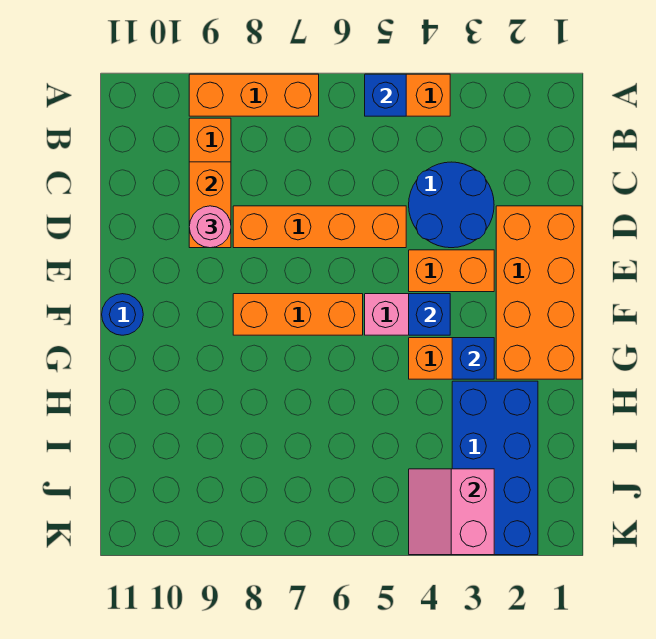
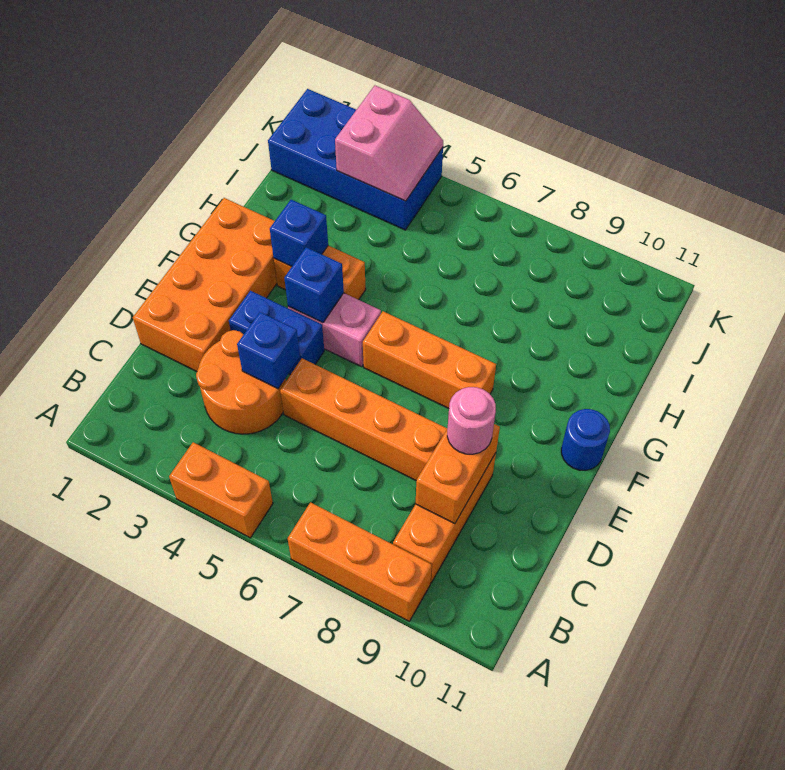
blue 1x1 brick [365,74,406,116] -> blue 1x1 brick moved to [237,312,300,389]
blue 2x2 round brick [409,162,494,248] -> orange 2x2 round brick [196,330,286,434]
orange 1x2 brick [409,250,494,292] -> blue 1x2 brick [229,291,324,375]
blue 2x4 brick [452,381,538,555] -> blue 2x4 brick turned to [268,89,443,230]

